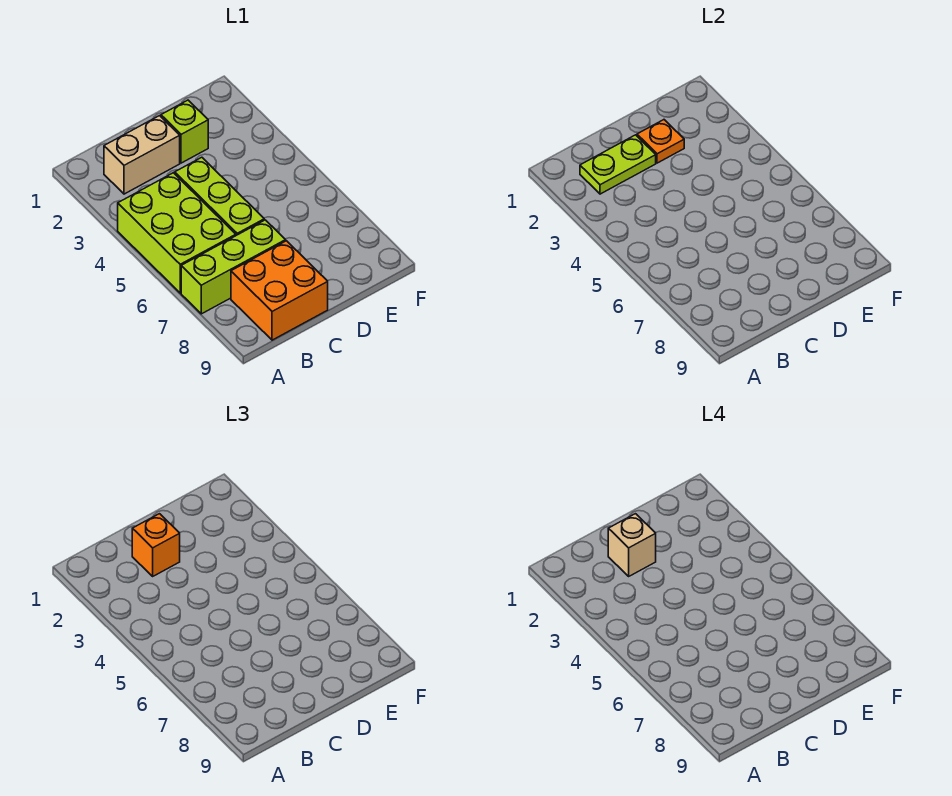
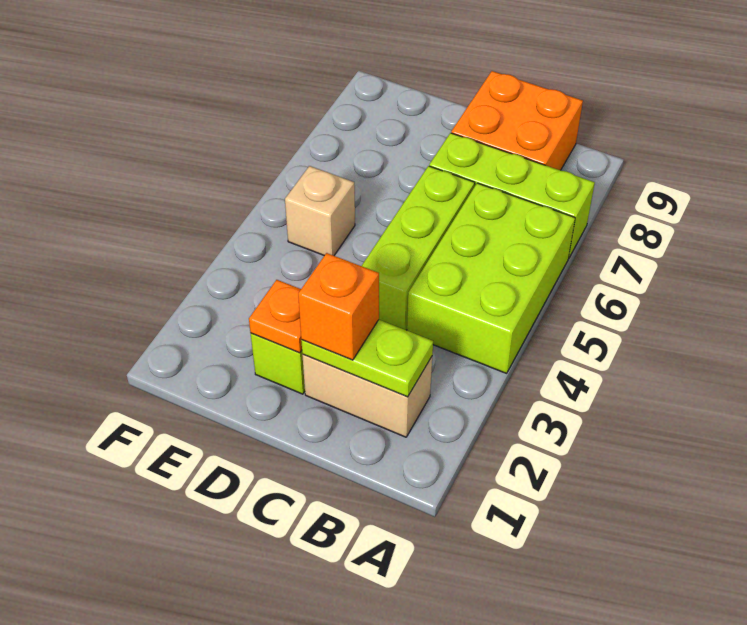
tan 1x1 brick [608,514,656,576] -> tan 1x1 brick moved to [285,166,355,256]

